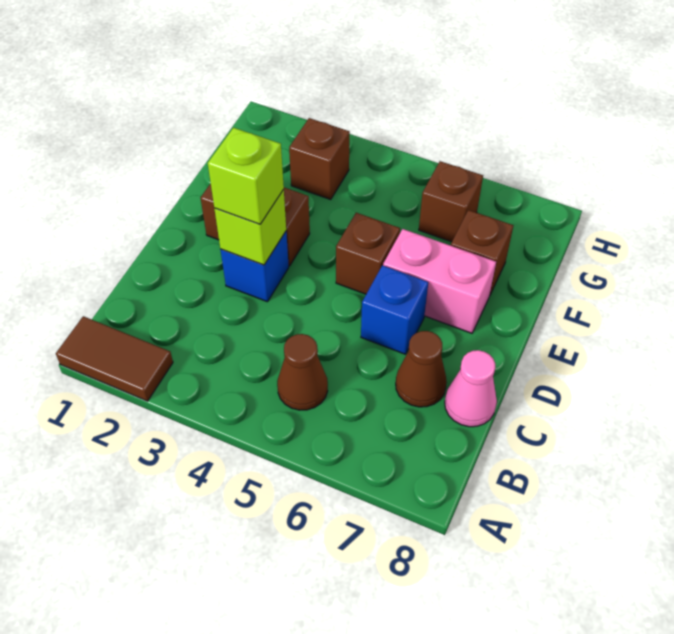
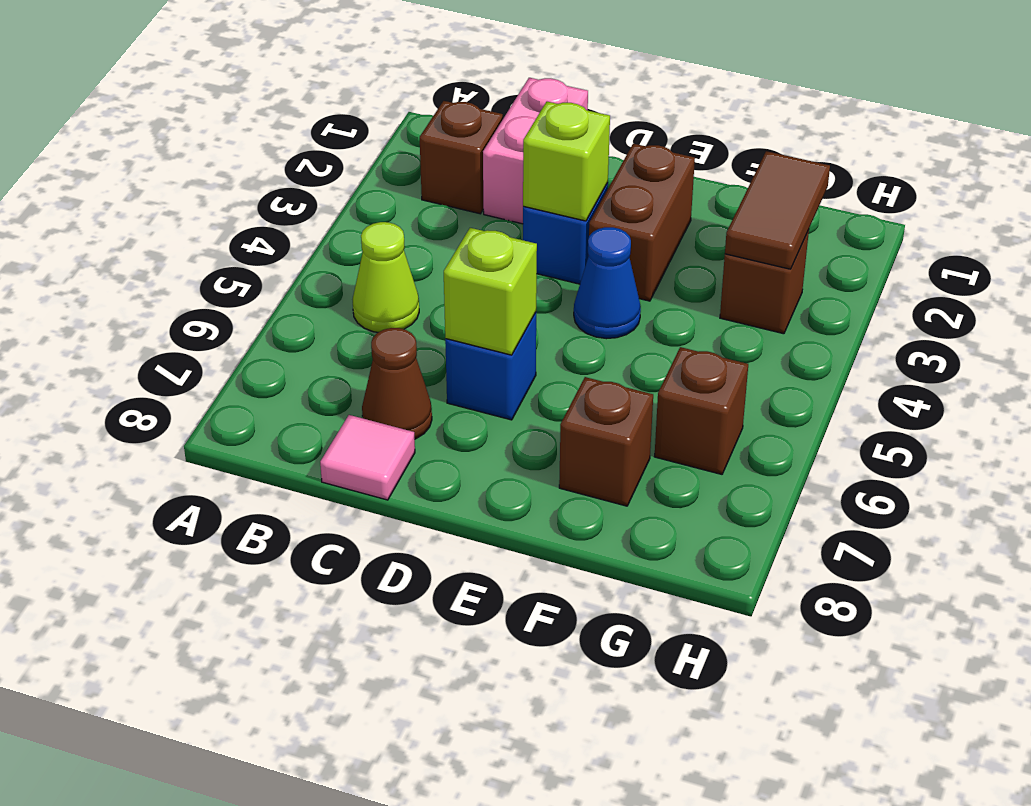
brown 1x2 tile [56,316,173,401] -> brown 1x2 tile moved to [725,151,830,269]
brown 1x1 cone [277,334,328,410] -> lime 1x1 cone [353,222,419,332]
pink 1x1 cone [445,350,497,427] -> pink 1x1 tile [320,415,415,500]
lime 1x1 brick [208,128,284,224] -> lime 1x1 brick moved to [444,228,537,355]
none -> blue 1x1 cone [574,227,641,339]
brown 1x1 brick [336,213,400,294] -> brown 1x1 brick moved to [420,101,503,214]
pink 1x2 brick [383,229,496,333] -> pink 1x2 brick moved to [483,78,588,224]

